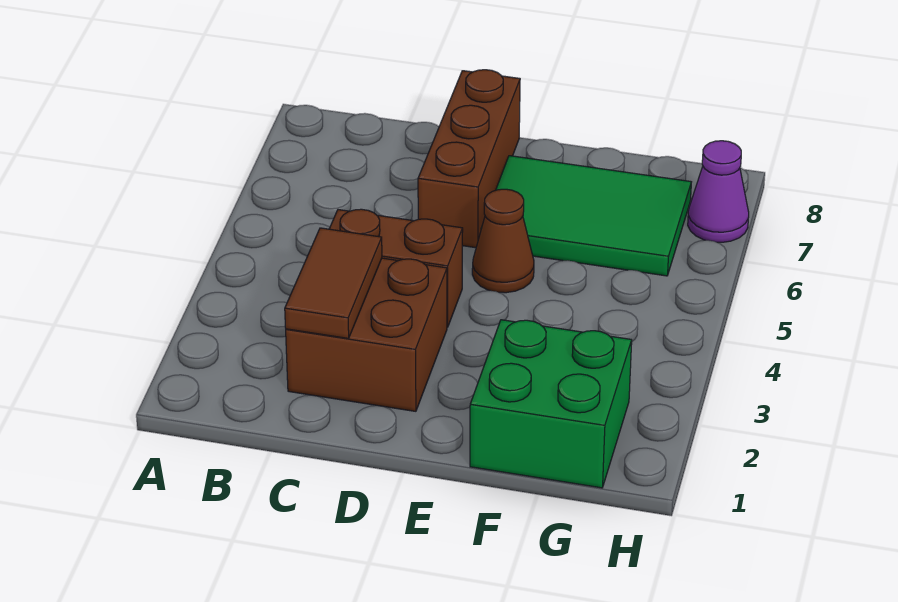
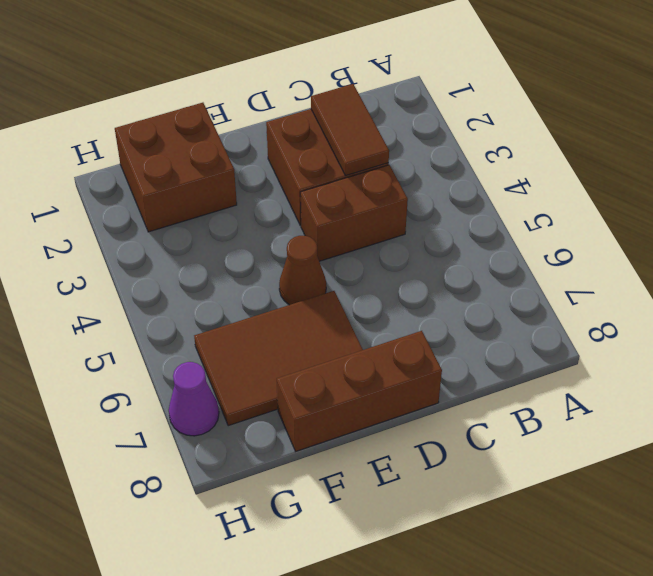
brown 1x3 brick [418,70,520,248] -> brown 1x3 brick turned to [277,331,442,451]
green 2x3 tile [496,156,691,276] -> brown 2x3 tile [194,291,363,426]
green 2x2 brick [470,320,632,488] -> brown 2x2 brick [115,103,237,232]

